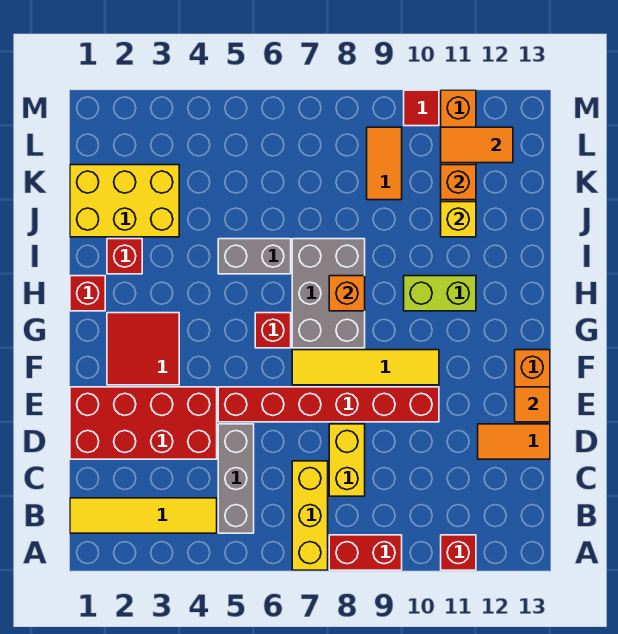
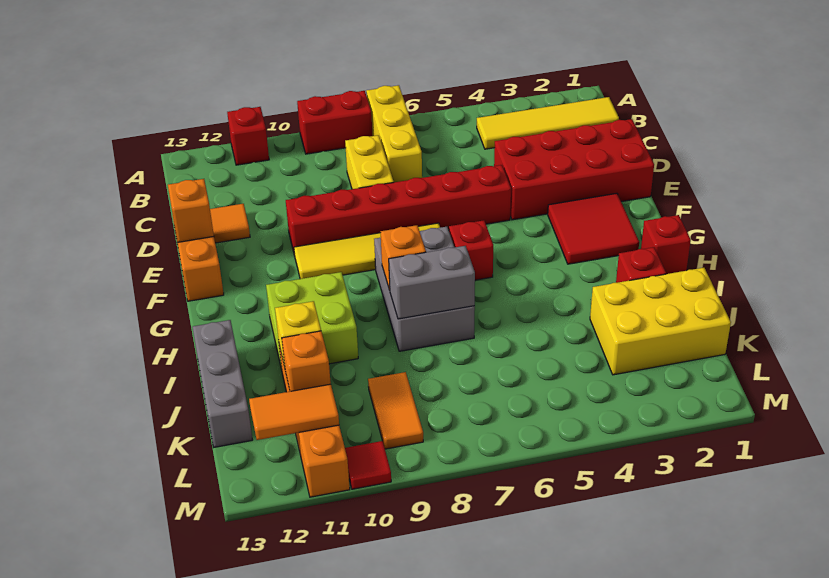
grey 1x3 brick [218,424,254,533] -> grey 1x3 brick moved to [193,320,252,447]
orange 1x1 tile [515,387,550,422] -> orange 1x1 brick [168,179,214,242]
lime 1x2 brick [404,276,476,311] -> lime 2x2 brick [266,272,358,370]
grey 1x2 brick [218,239,291,274] -> grey 1x2 brick moved to [389,246,475,319]

